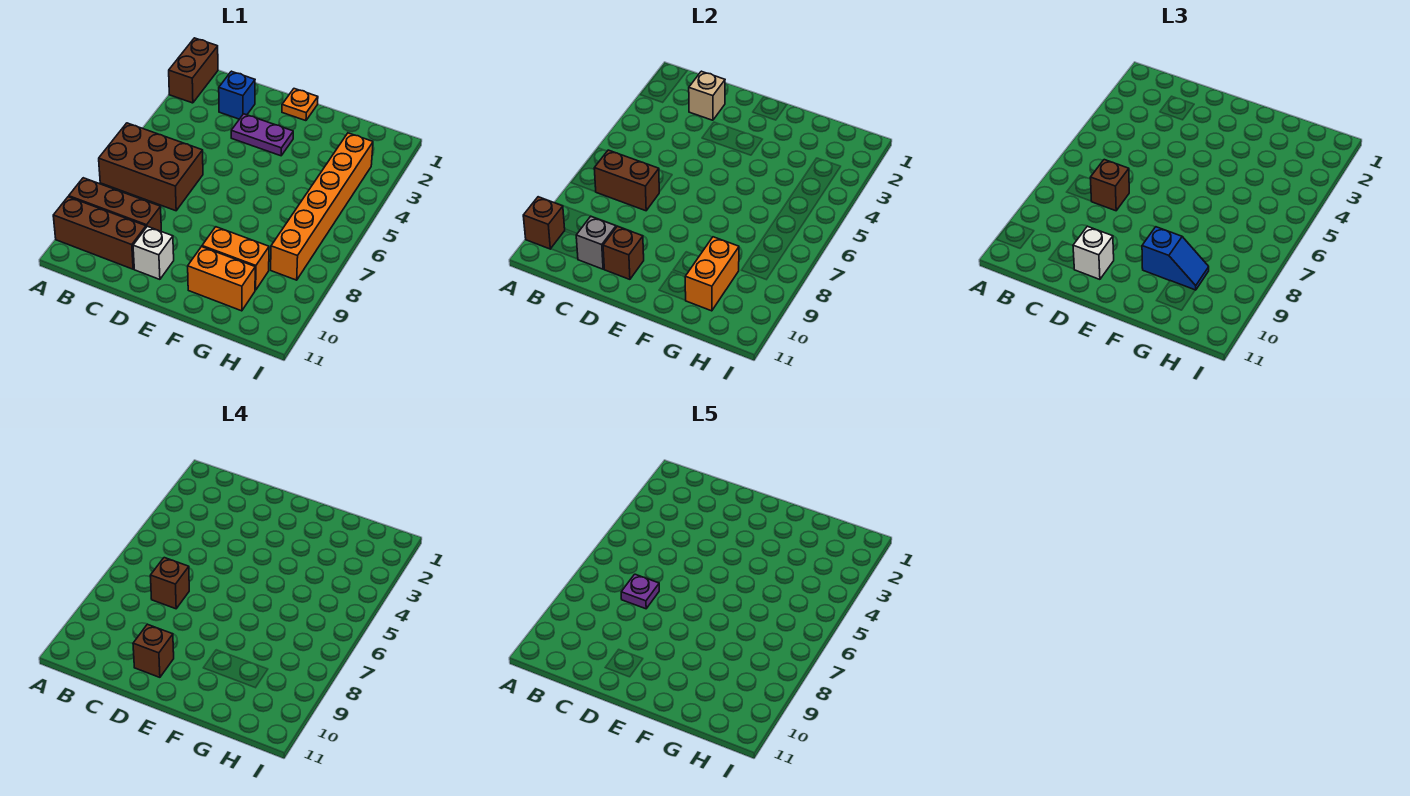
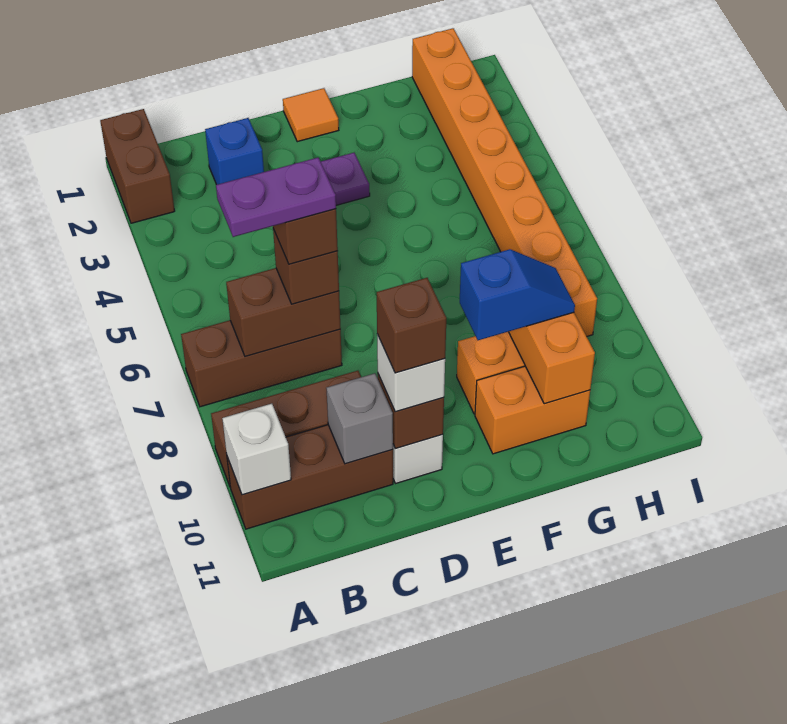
brown 2x3 brick [99,123,203,211] -> brown 1x3 brick [181,320,342,407]
brown 1x1 brick [523,197,565,249] -> white 1x1 brick [222,404,291,495]
tan 1x1 brick [689,71,725,120] -> none
purple 1x1 plate [621,574,659,609] -> purple 1x2 plate [216,158,336,237]
orange 1x1 plate [282,89,318,121] -> orange 1x1 tile [283,88,339,142]
orange 1x6 brick [271,133,373,280] -> orange 1x8 brick [412,28,597,336]

